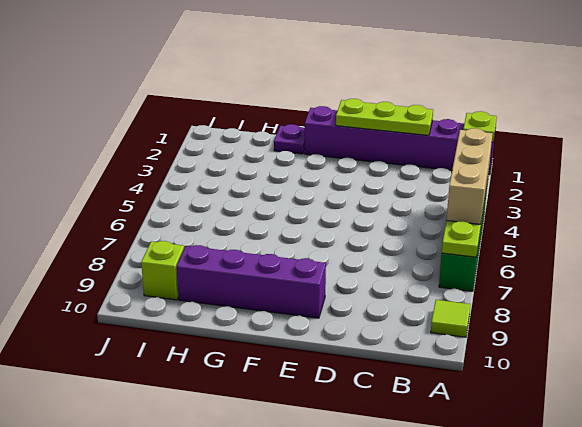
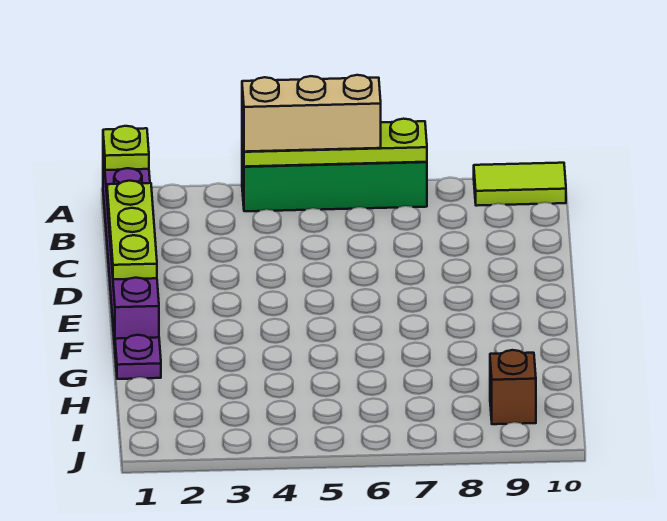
lime 1x1 tile [431,300,470,337] -> lime 1x2 tile [474,163,566,206]
purple 1x4 brick [177,245,326,318] -> none
lime 1x1 brick [141,241,184,300] -> brown 1x1 brick [490,350,536,424]

